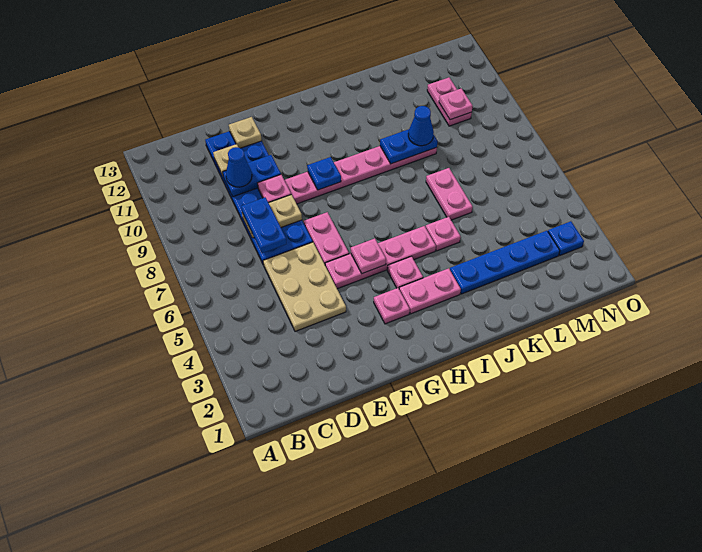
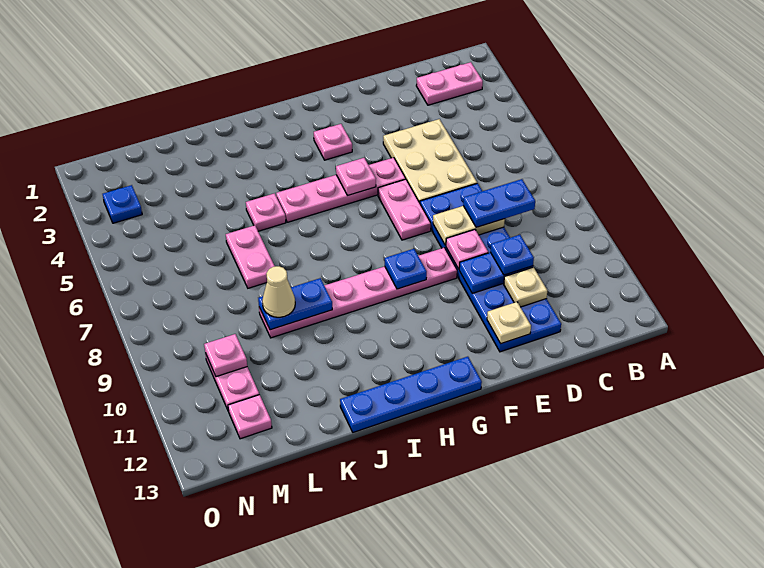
blue 1x2 plate [241,197,287,253] -> blue 1x2 plate turned to [463,179,535,227]
blue 1x1 cone [226,147,252,187] -> blue 1x1 plate [490,235,534,275]
pink 1x2 plate [399,268,461,314] -> pink 1x2 plate moved to [416,62,483,105]
pink 1x1 plate [387,256,423,288] -> pink 1x1 plate moved to [228,395,272,439]
blue 1x4 plate [450,231,560,294] -> blue 1x4 plate moved to [340,357,482,432]
blue 1x1 cone [408,106,434,146] -> tan 1x1 cone [262,266,295,317]

